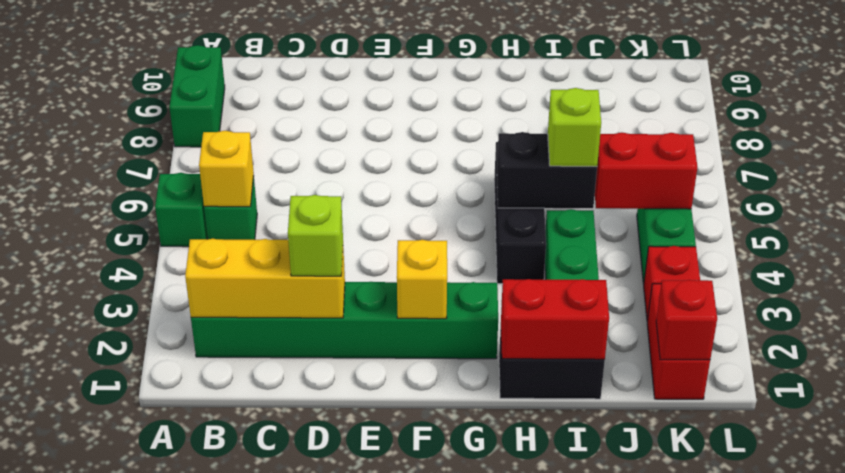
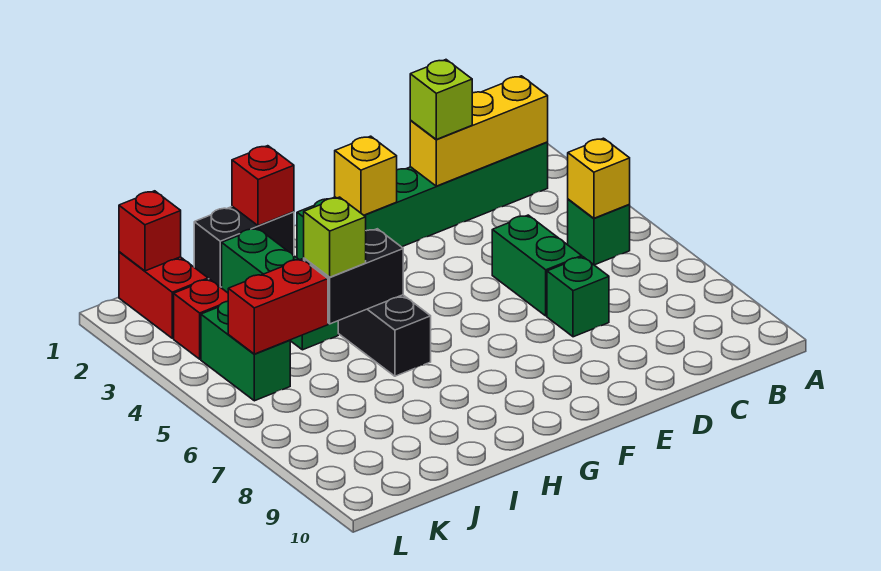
green 1x1 brick [155,173,207,247] -> green 1x1 brick moved to [547,257,609,337]
green 1x2 brick [169,45,225,147] -> green 1x2 brick moved to [492,215,582,316]
red 1x2 brick [501,279,609,360] -> red 1x1 brick [232,146,294,226]

